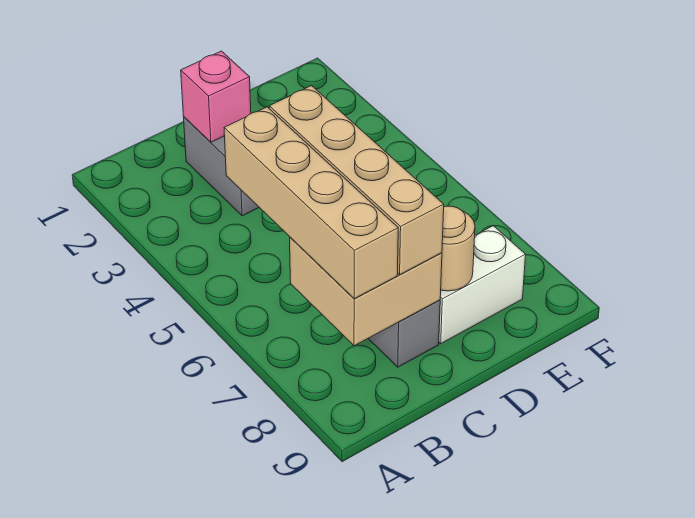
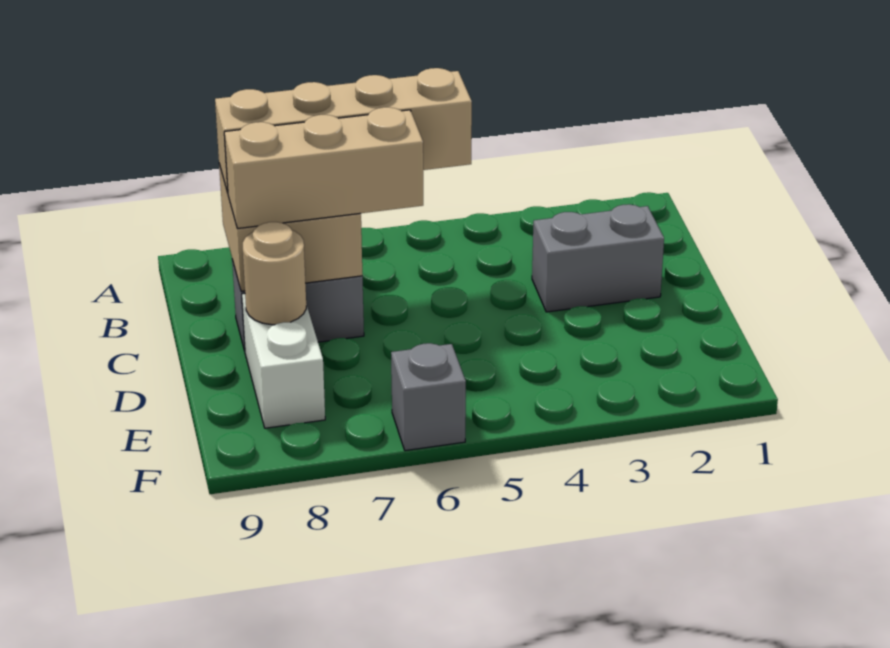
pink 1x1 brick [181,51,251,142] -> none
tan 1x4 brick [269,86,444,275] -> tan 1x3 brick [224,107,423,229]
none -> grey 1x1 brick [391,343,466,451]

